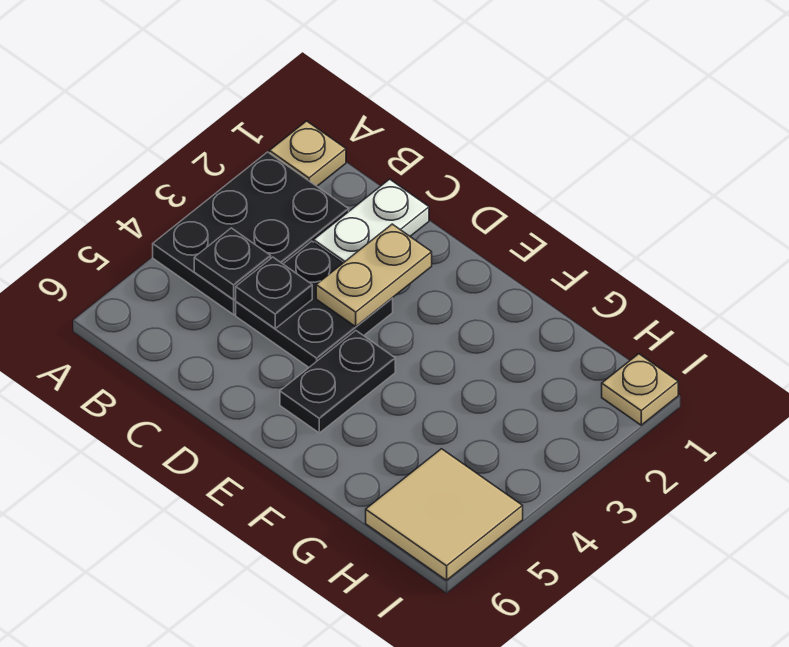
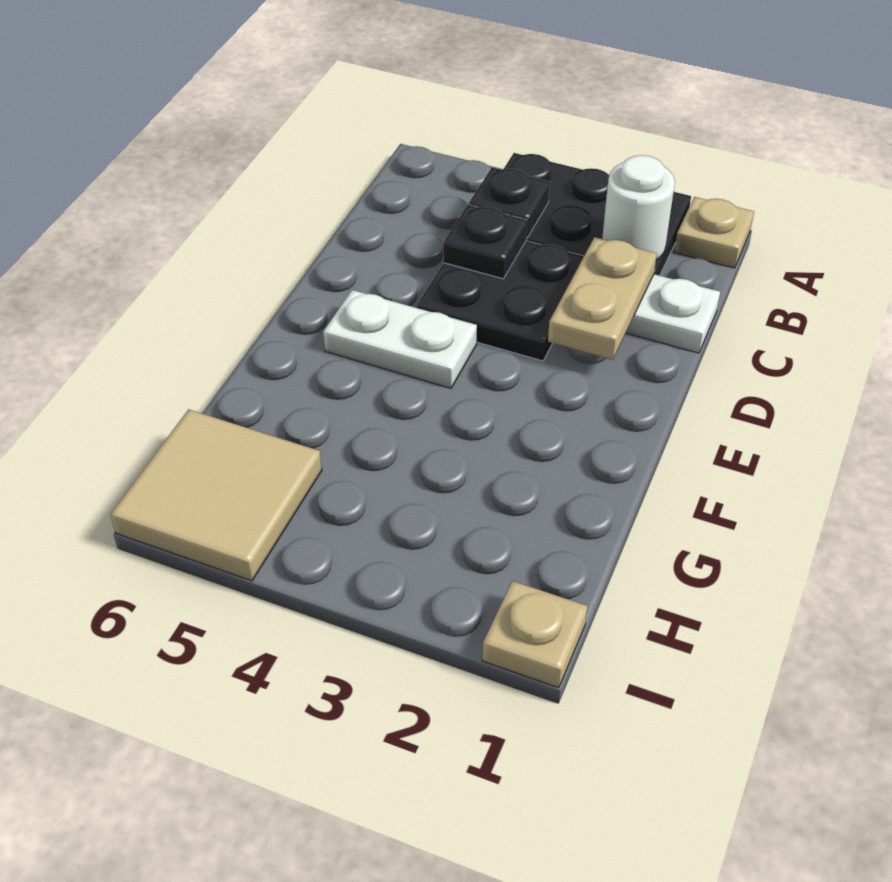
none -> white 1x1 round brick [602,155,675,260]
tan 1x2 plate [316,224,432,327] -> tan 1x2 plate turned to [548,237,657,360]
black 1x2 plate [280,331,395,433] -> white 1x2 plate [323,290,477,388]

